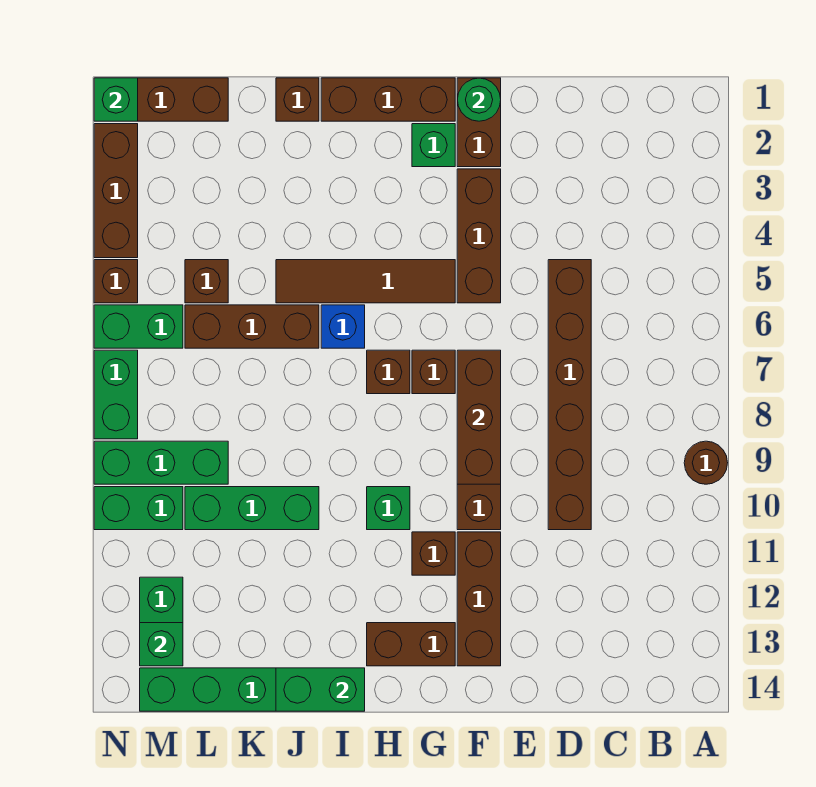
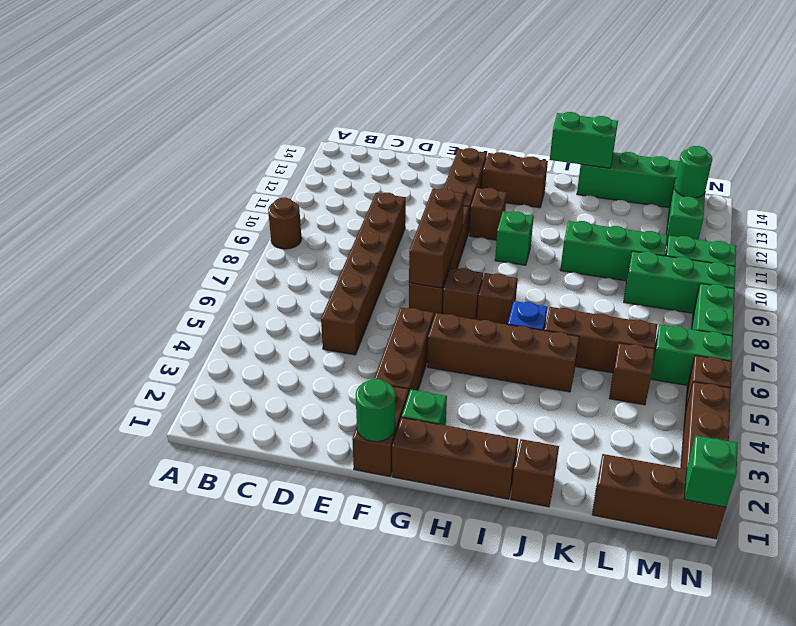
brown 1x4 tile [276,260,455,303] -> brown 1x4 brick [427,313,579,392]
green 1x1 brick [140,623,183,666] -> green 1x1 round brick [674,146,712,198]

